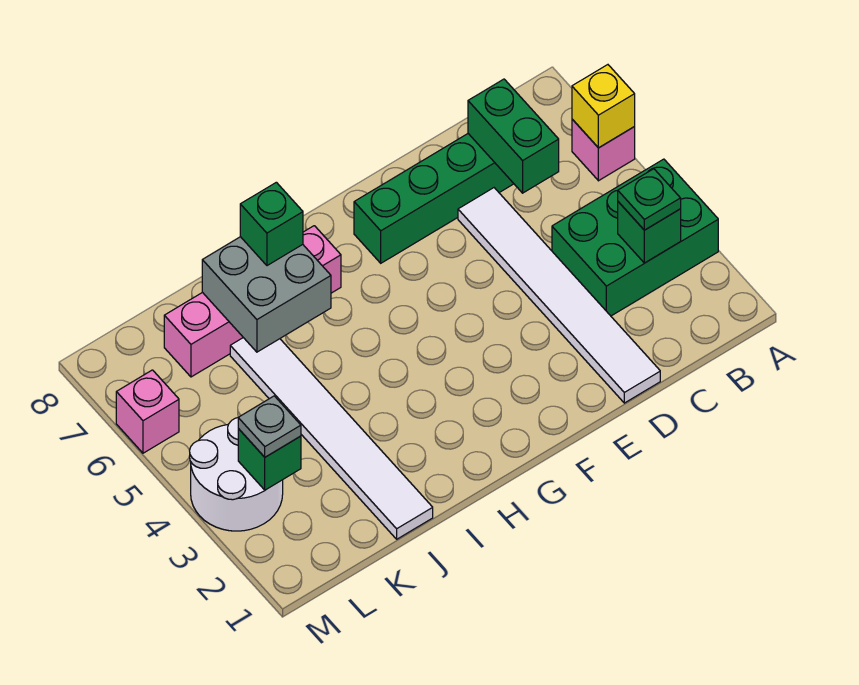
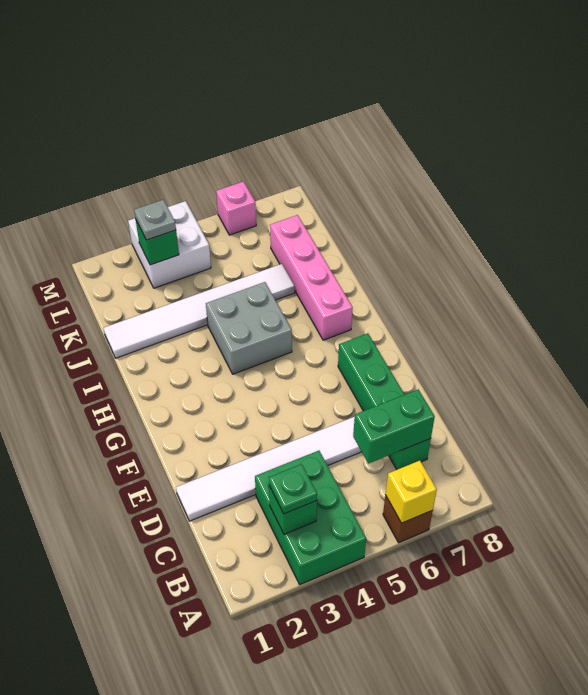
pink 1x1 brick [572,119,635,181] -> brown 1x1 brick [383,495,433,543]
grey 2x2 brick [202,237,331,352] -> grey 2x2 brick moved to [206,282,292,374]
green 1x1 brick [240,182,303,266] -> none
white 2x2 round brick [190,418,283,531] -> white 2x2 brick [128,201,211,288]

